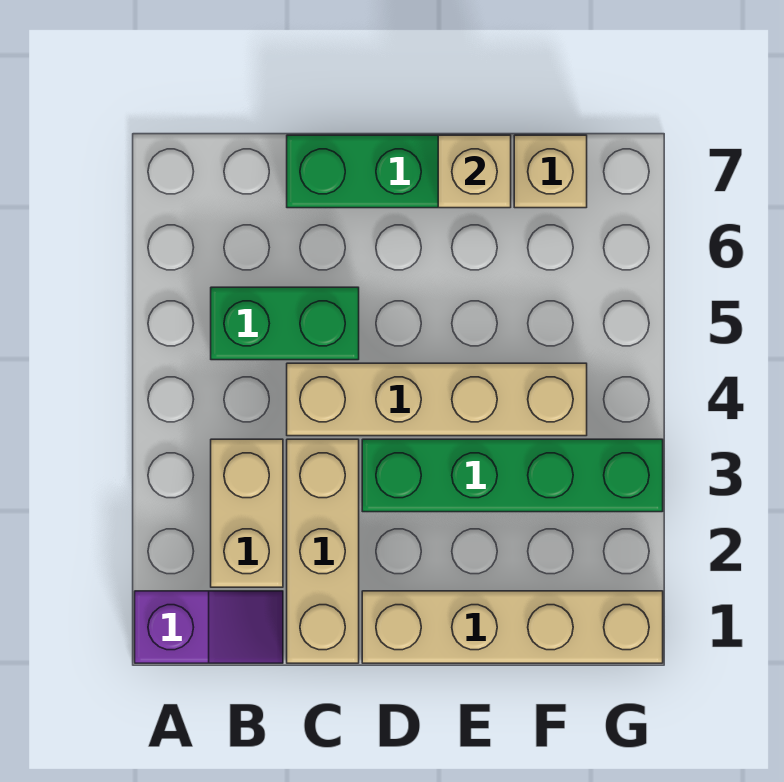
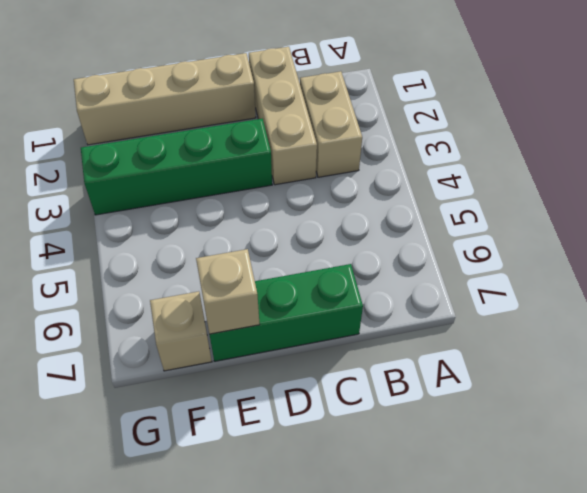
purple 1x2 slope [135,591,283,663] -> none
green 1x2 brick [211,287,359,360] -> none
tan 1x4 brick [287,363,587,436] -> none

